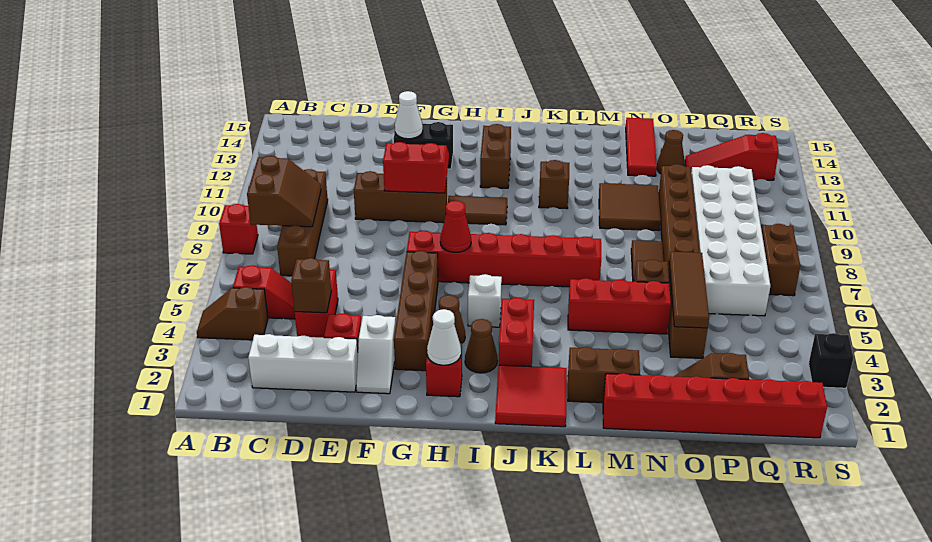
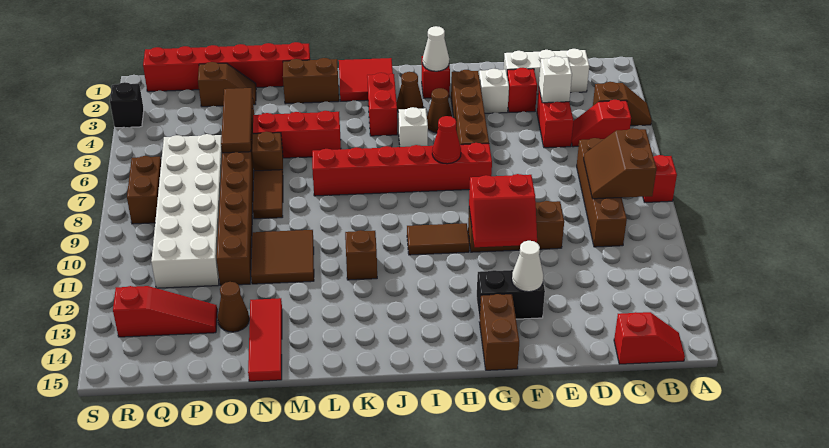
none -> red 1x2 slope [614,312,685,364]
brown 1x1 brick [291,258,331,313] -> white 1x1 brick [539,56,572,103]
brown 1x2 brick [480,124,511,188] -> brown 1x2 brick moved to [479,294,519,370]

